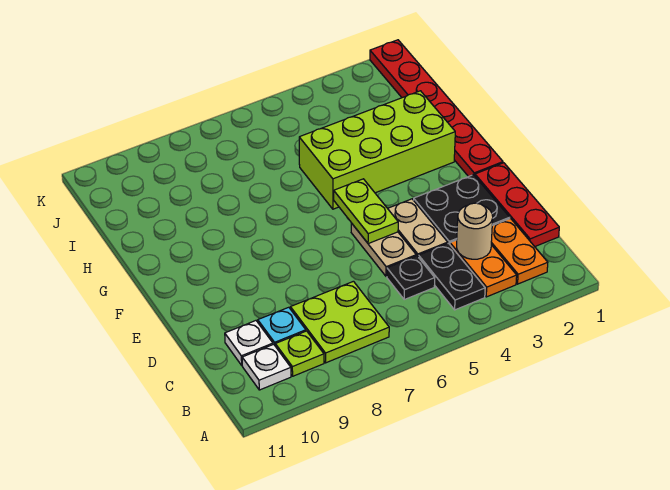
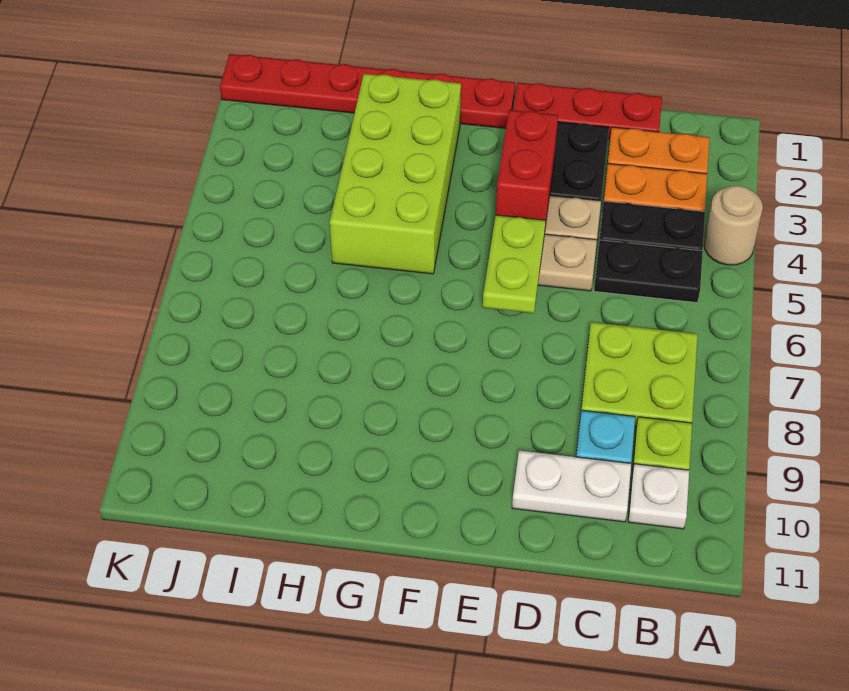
tan 1x1 round brick [457,203,493,259] -> tan 1x1 round brick moved to [704,185,763,265]
black 1x1 plate [387,256,435,299] -> black 1x2 plate [594,240,703,303]
white 1x1 plate [225,321,273,365] -> white 1x2 plate [512,450,631,522]
none -> red 1x2 brick [496,110,558,226]
lime 1x2 plate [334,179,398,244] -> lime 1x2 plate turned to [483,215,546,313]

